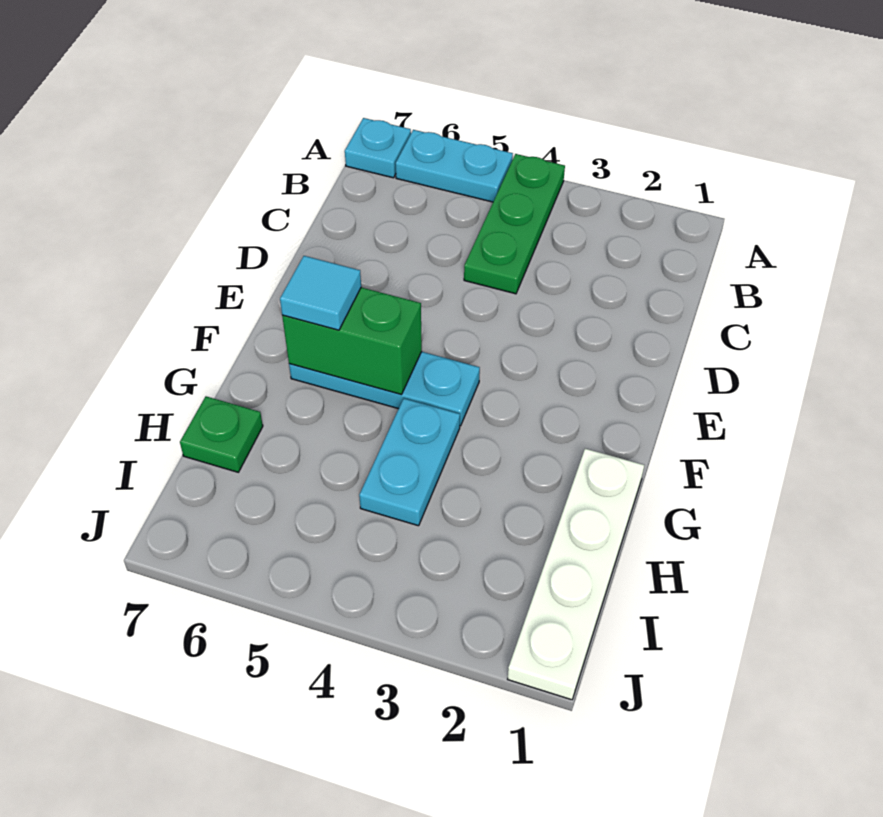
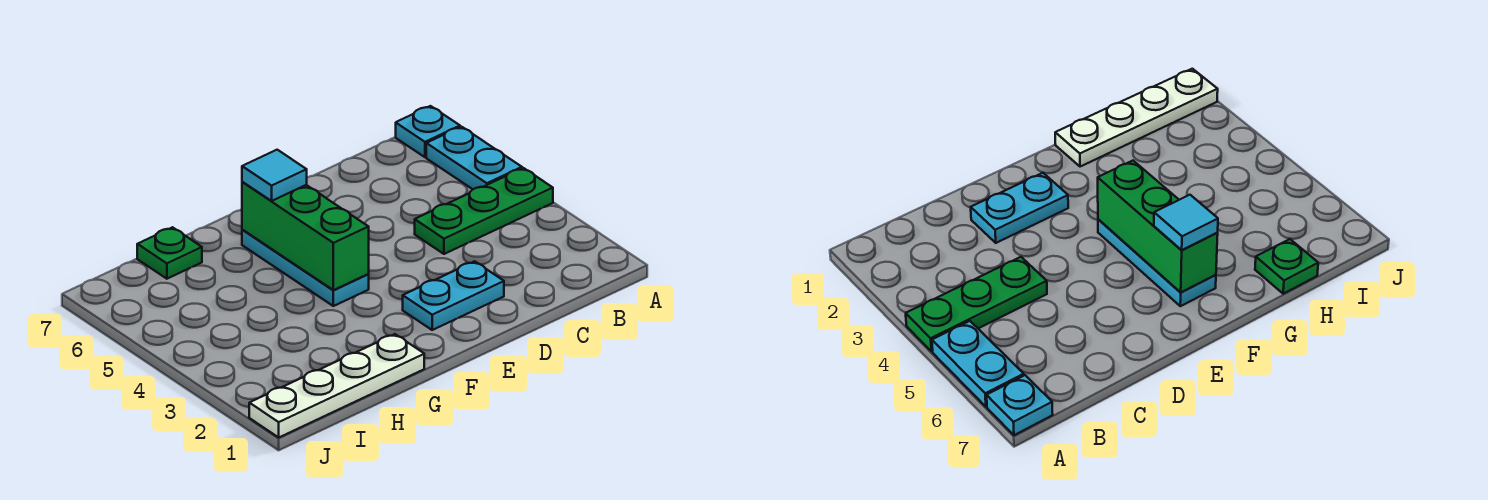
green 1x2 brick [282,287,422,395] -> green 1x3 brick [242,182,369,290]
cyan 1x2 plate [359,398,460,526] -> cyan 1x2 plate moved to [403,261,504,330]

